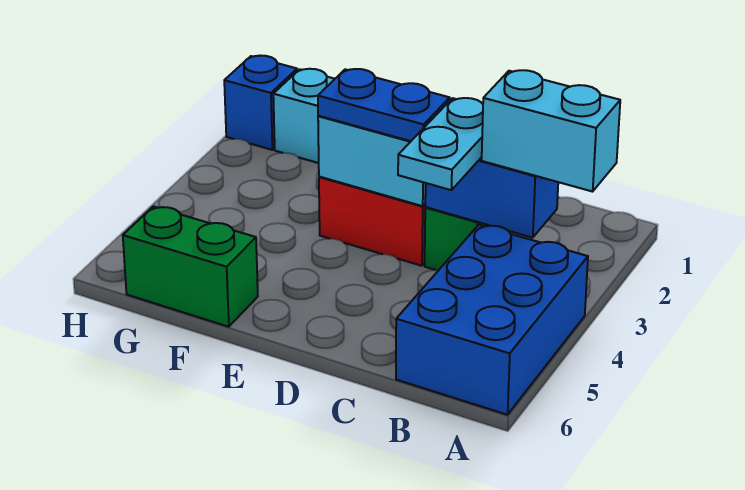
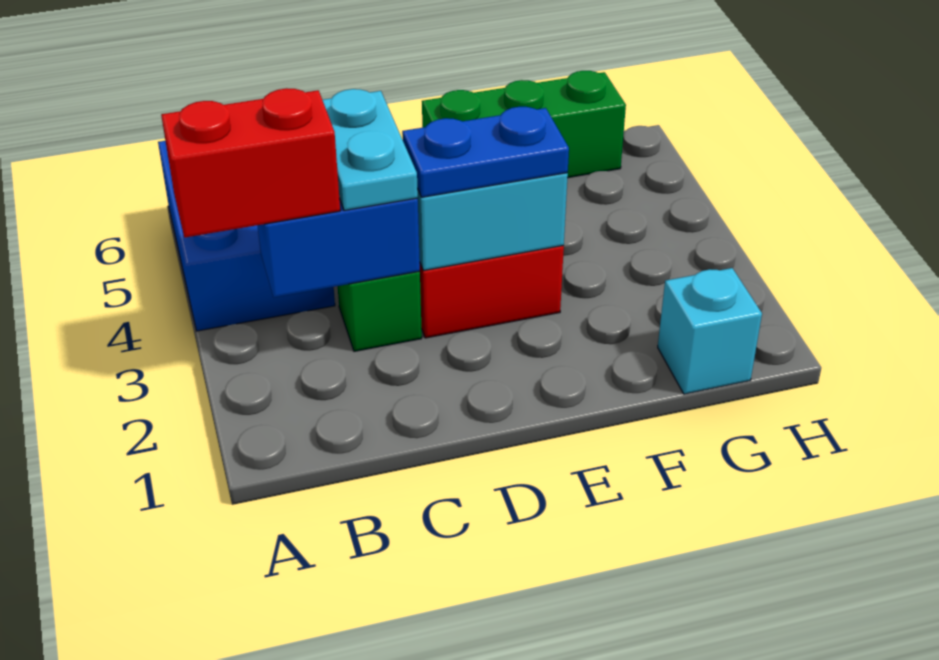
cyan 1x2 brick [482,70,620,192] -> red 1x2 brick [161,88,340,238]
green 1x2 brick [123,206,258,327] -> green 1x3 brick [422,71,626,178]
blue 1x1 brick [224,56,297,150] -> none

